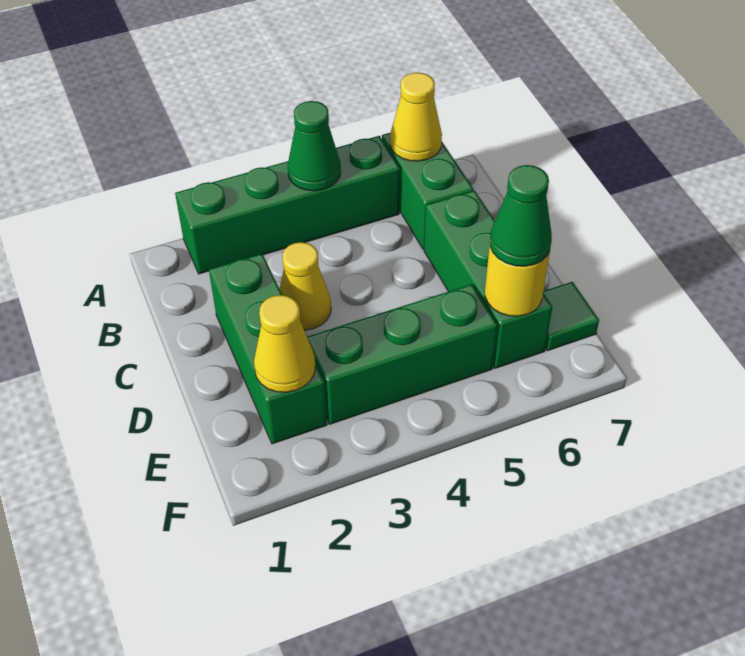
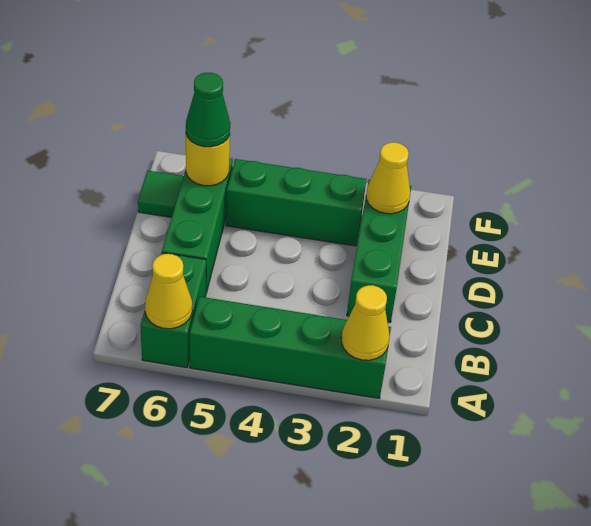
green 1x1 cone [288,101,341,191] -> none
yellow 1x1 cone [279,242,331,330] -> yellow 1x1 cone moved to [341,285,390,360]

